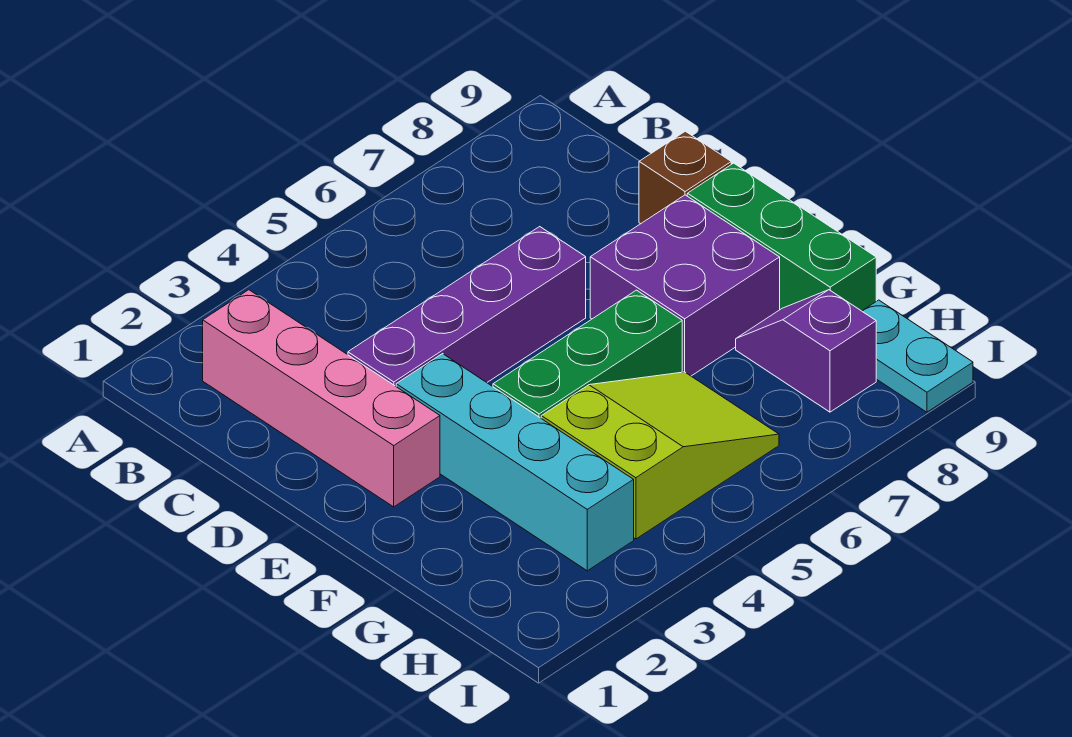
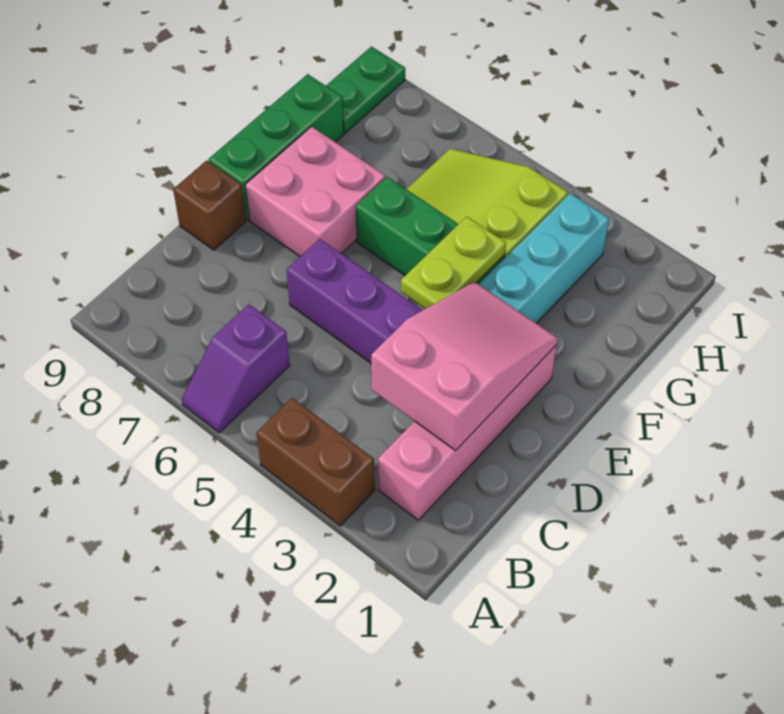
none -> brown 1x2 brick [256,398,375,526]
none -> pink 2x3 slope [371,282,558,451]
none -> lime 1x2 plate [401,217,506,309]
purple 2x2 brick [590,195,780,376] -> pink 2x2 brick [245,127,385,256]
purple 1x2 slope [736,290,876,412] -> purple 1x2 slope moved to [182,304,290,433]
cyan 1x2 plate [862,300,973,412] -> green 1x2 plate [326,47,405,133]

